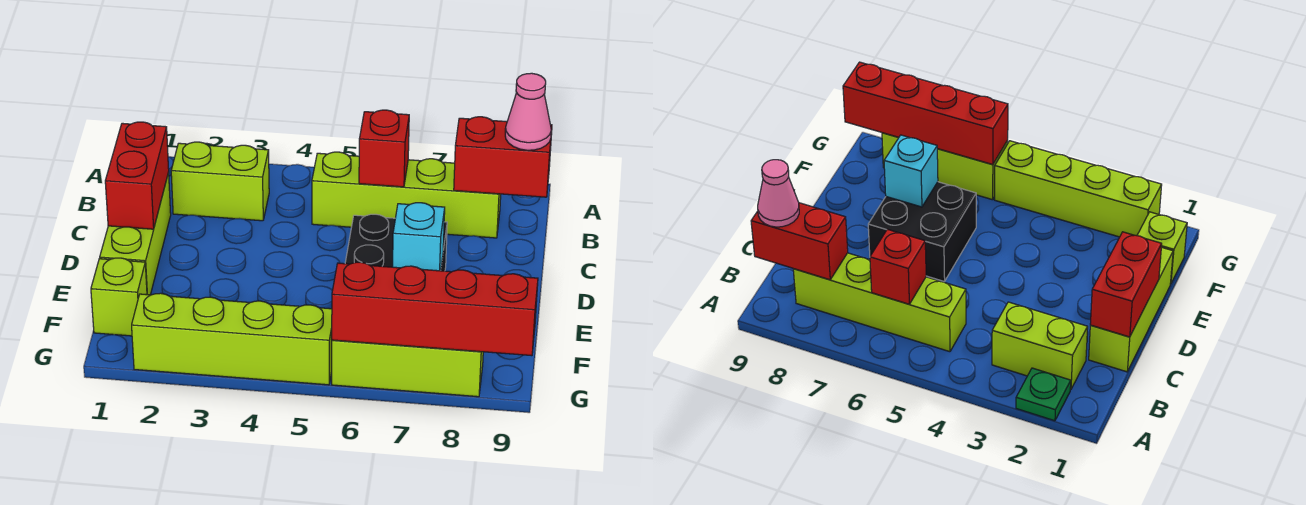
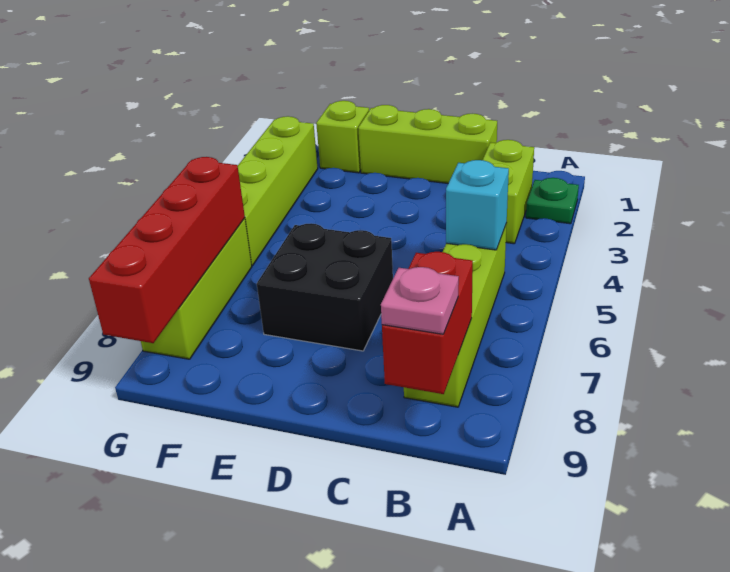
red 1x1 brick [359,110,409,187] -> none
pink 1x1 cone [505,73,551,150] -> pink 1x1 plate [381,267,459,334]
red 1x2 brick [105,122,169,229] -> none
cyan 1x1 brick [393,203,445,271] -> cyan 1x1 brick moved to [446,160,509,250]

